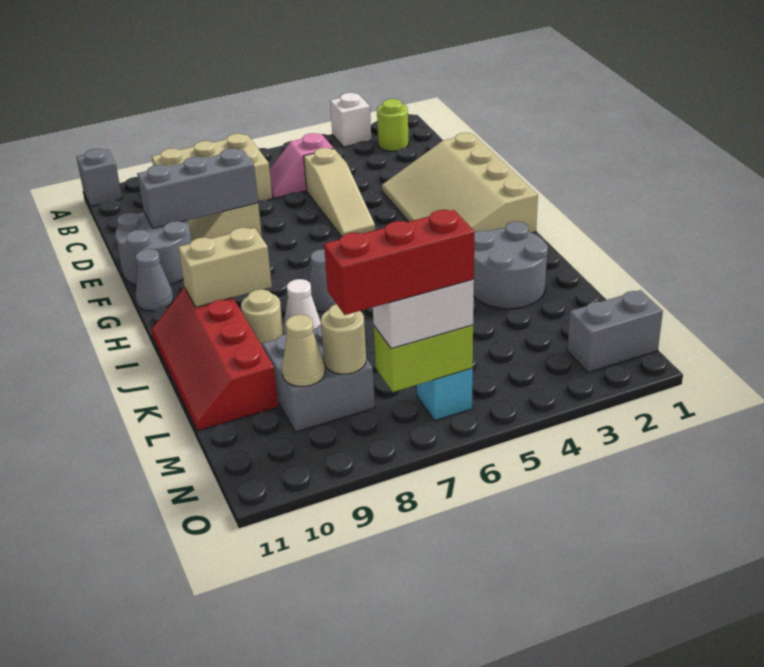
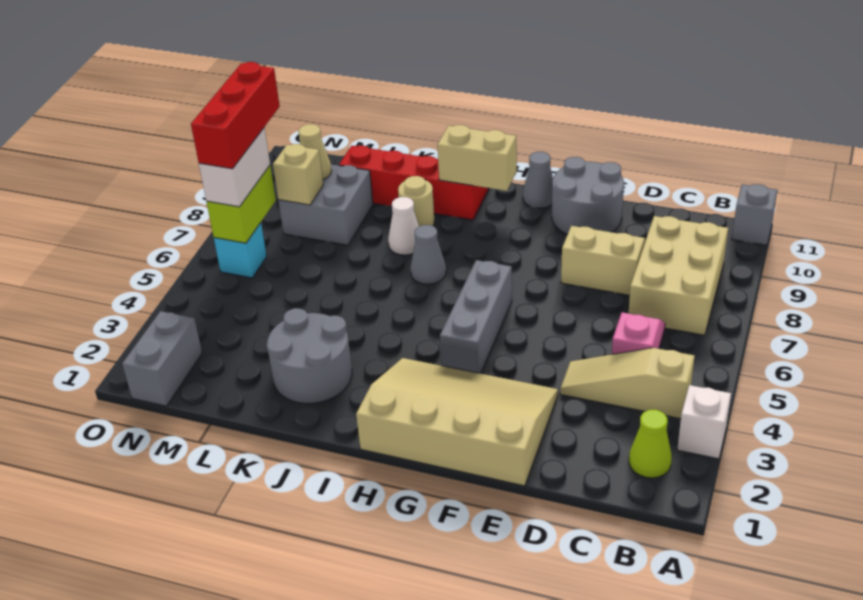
lime 1x1 round brick [377,99,409,151] -> lime 1x1 cone [629,410,672,478]
tan 1x3 slope [304,148,375,237] -> tan 1x3 slope moved to [560,348,695,419]
grey 1x3 brick [137,148,258,228] -> grey 1x3 brick moved to [440,260,512,373]
tan 1x2 brick [178,228,272,307] -> tan 1x2 brick turned to [437,125,517,191]
tan 1x1 round brick [321,304,366,374] -> tan 1x1 brick [273,144,323,205]

